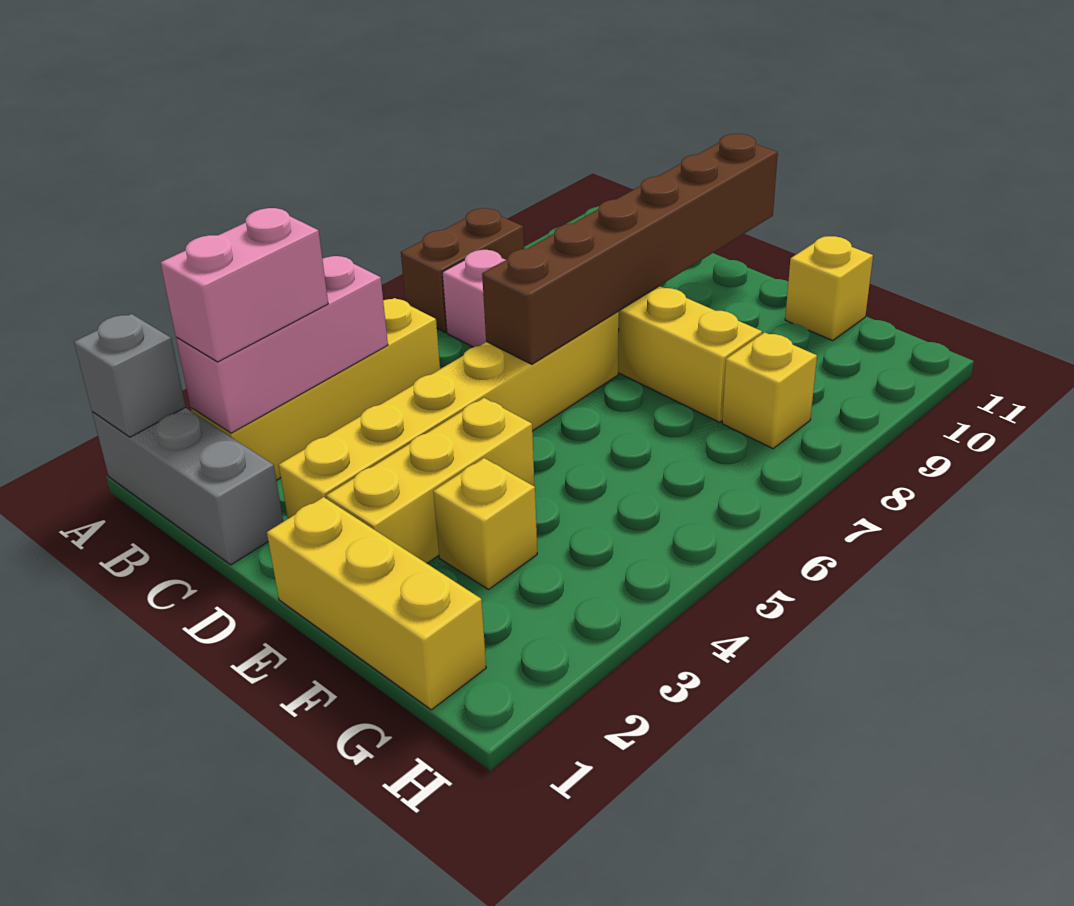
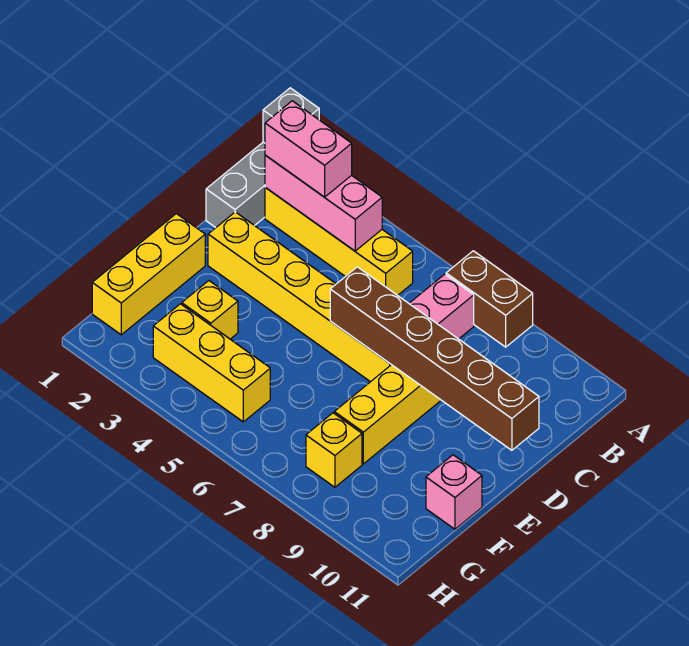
yellow 1x3 brick [326,398,534,563] -> yellow 1x3 brick moved to [153,304,270,422]
yellow 1x1 brick [785,236,873,341] -> pink 1x1 brick [426,455,482,529]

